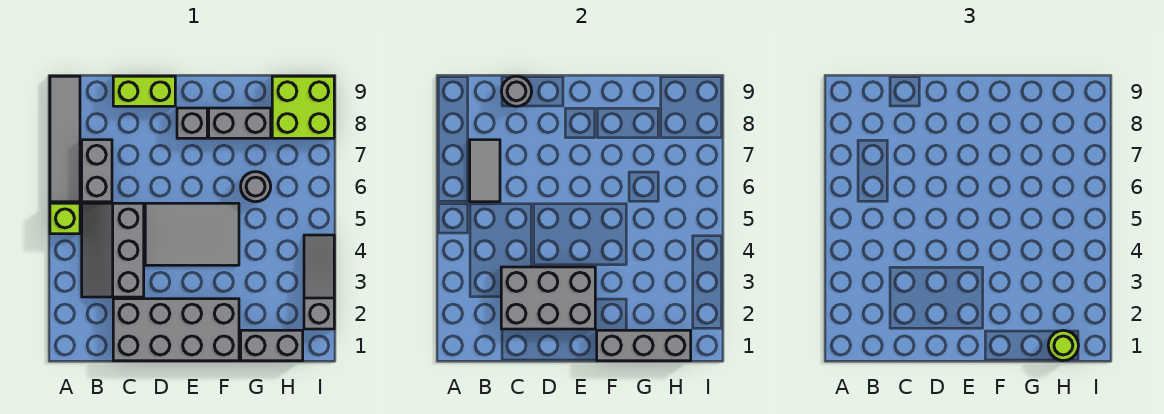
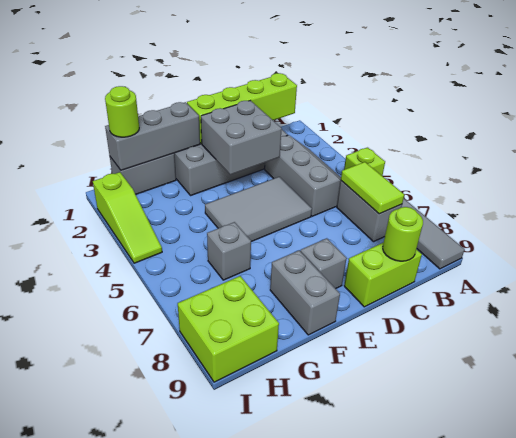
none -> lime 1x4 brick [187,73,297,144]
grey 1x2 tile [470,140,500,202] -> lime 1x2 tile [341,162,404,214]
grey 2x3 brick [501,267,595,329] -> grey 2x2 brick [201,101,282,175]
grey 1x1 round brick [501,76,532,106] -> lime 1x1 round brick [383,207,423,261]
grey 1x2 brick [209,108,271,138] -> grey 1x2 brick turned to [270,250,340,335]
grey 1x1 round brick [241,172,271,202] -> grey 1x1 brick [207,222,251,280]
grey 1x3 slope [304,235,334,329] -> lime 1x3 slope [93,172,162,263]

